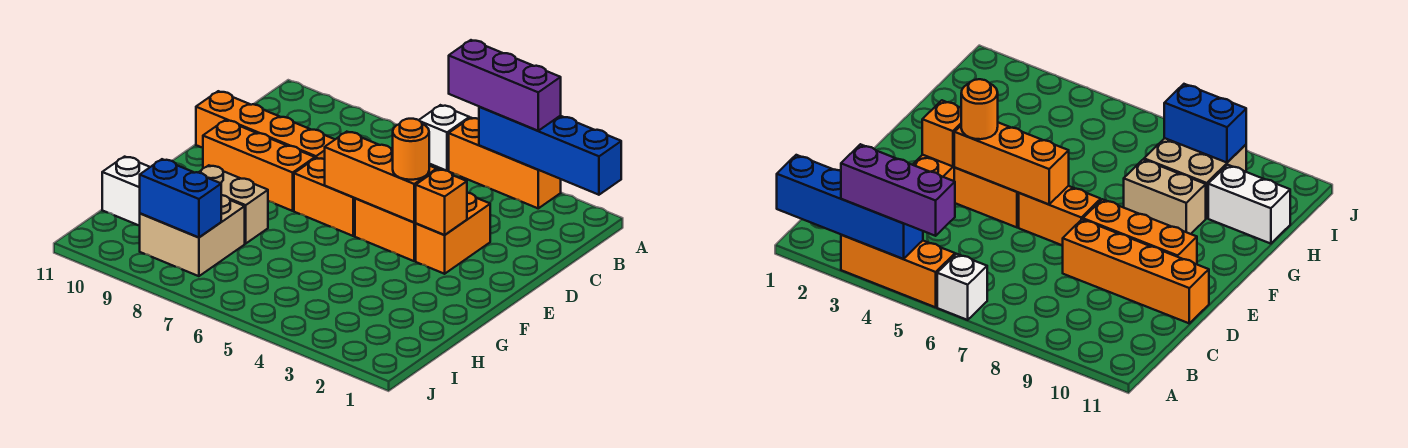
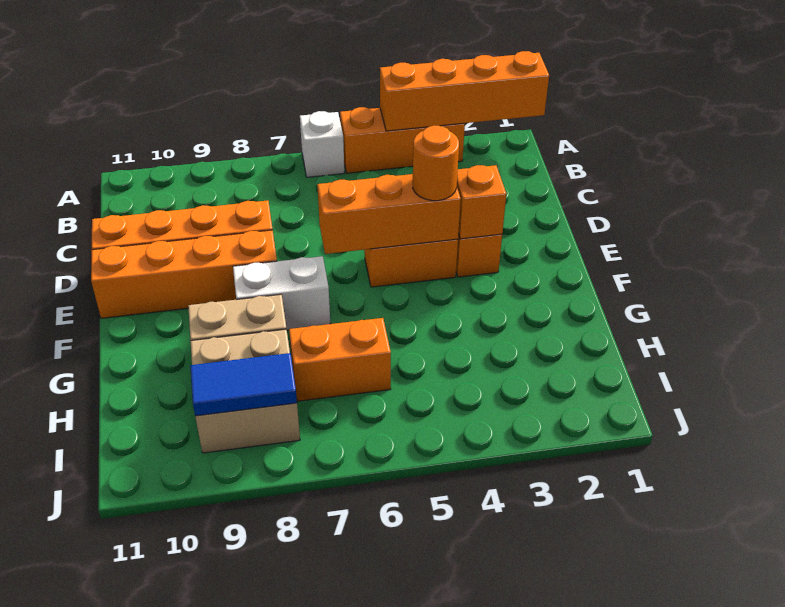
blue 1x4 brick [479,107,621,195] -> orange 1x4 brick [380,51,549,131]
purple 1x3 brick [449,40,561,131] -> none
orange 1x2 brick [294,158,355,236] -> orange 1x2 brick moved to [289,318,391,401]
orange 1x3 brick [203,120,315,211] -> orange 1x4 brick [91,230,277,318]
white 1x2 brick [102,157,150,226] -> white 1x2 brick moved to [233,256,330,330]
blue 1x2 brick [140,159,221,238] -> blue 1x2 tile [190,353,297,416]

